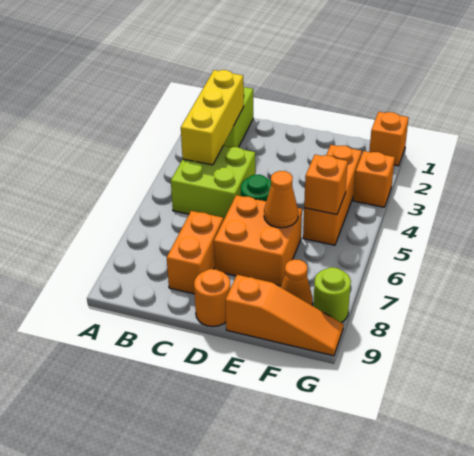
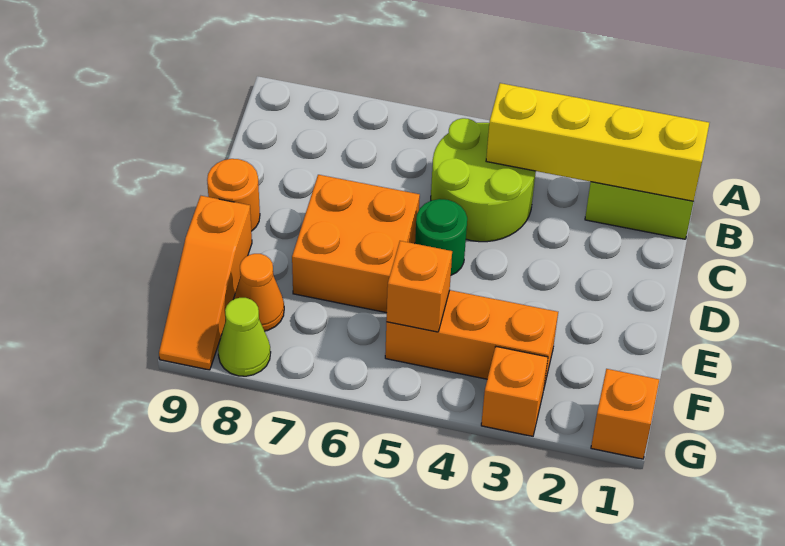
yellow 1x3 brick [181,70,244,165] -> yellow 1x4 brick [486,83,709,201]
lime 2x2 brick [171,146,255,220] -> lime 2x2 round brick [431,118,536,242]
orange 1x2 brick [167,211,223,294] -> none
orange 1x1 cone [264,171,298,228] -> none
lime 1x1 round brick [313,267,351,323] -> lime 1x1 cone [218,298,271,376]

